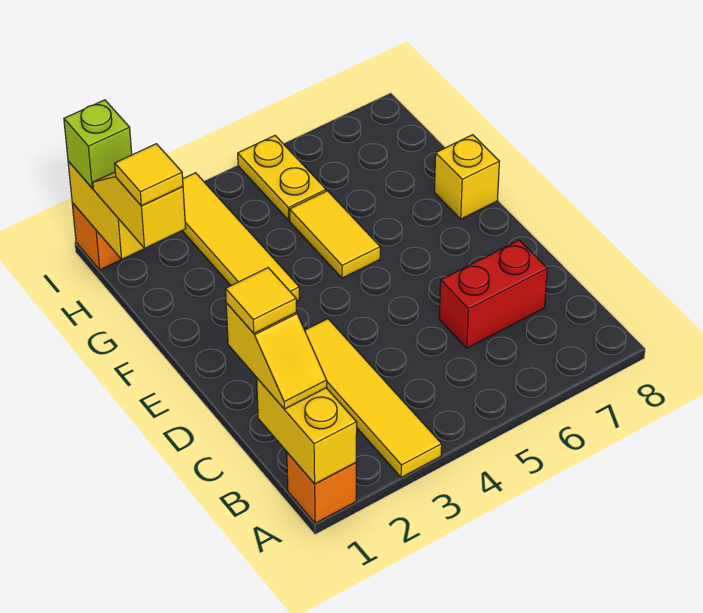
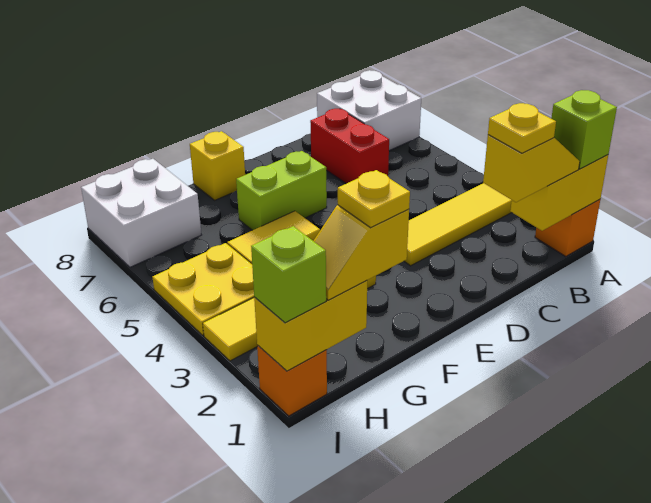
none -> lime 1x1 brick [551,90,617,169]
none -> white 2x2 brick [317,70,421,151]
yellow 1x1 tile [226,268,296,333] -> yellow 1x1 plate [488,103,556,153]
none -> lime 1x2 brick [236,151,327,230]
yellow 1x1 tile [115,144,183,206] -> yellow 1x1 plate [338,170,410,228]
yellow 1x2 plate [238,136,326,220] -> yellow 2x2 plate [152,243,254,335]
none -> white 2x2 brick [81,159,201,267]

